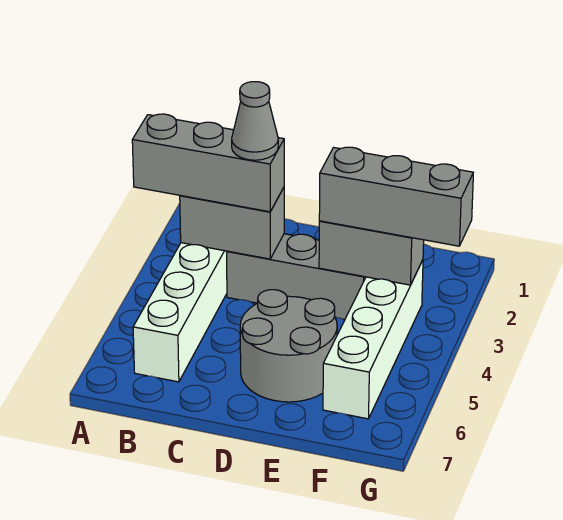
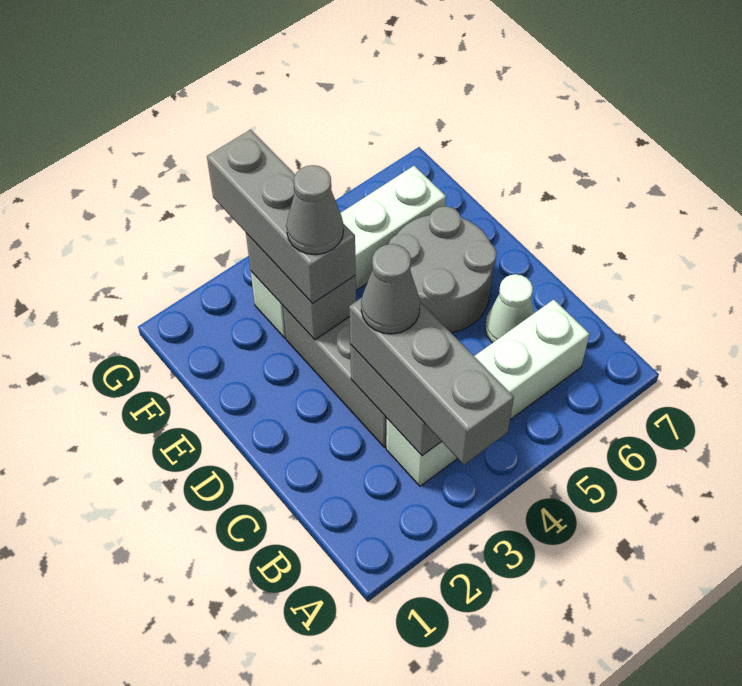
none -> white 1x1 cone [485,274,534,343]
none -> grey 1x1 cone [286,165,344,255]

